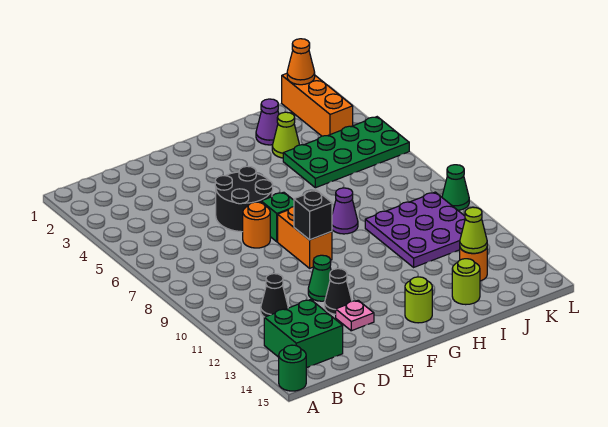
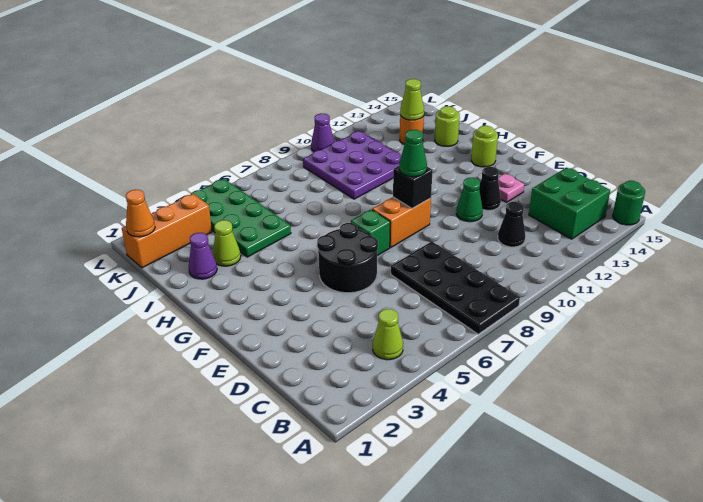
none -> black 2x4 plate [391,241,520,334]
none -> lime 1x1 cone [373,309,403,360]
orange 1x1 round brick [243,202,270,248] -> none
purple 1x1 cone [332,188,358,234] -> purple 1x1 cone moved to [311,113,335,152]
green 1x1 cone [442,165,469,210] -> green 1x1 cone moved to [399,130,427,177]

